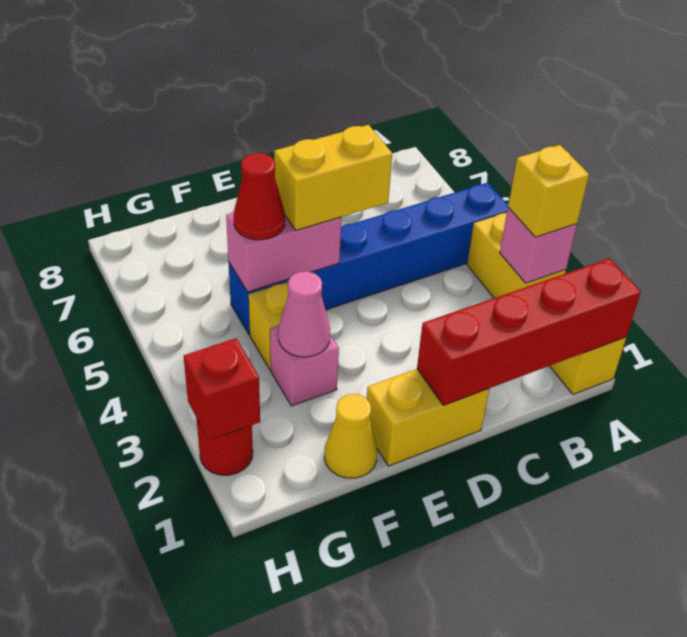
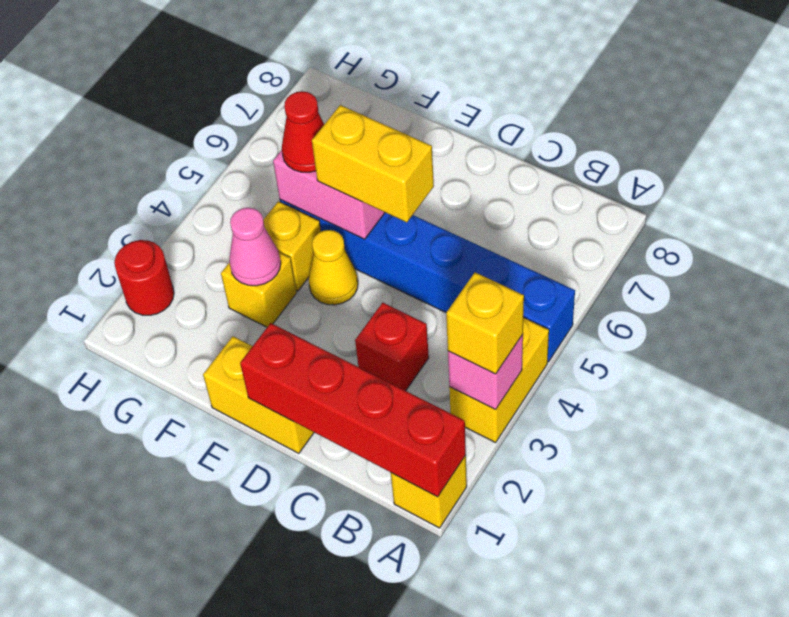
yellow 1x1 cone [324,394,377,478] -> yellow 1x1 cone moved to [309,230,358,305]
pink 1x1 brick [270,326,339,406] -> yellow 1x1 brick [221,252,297,327]
red 1x1 brick [184,338,260,441] -> red 1x1 brick moved to [355,303,429,391]

